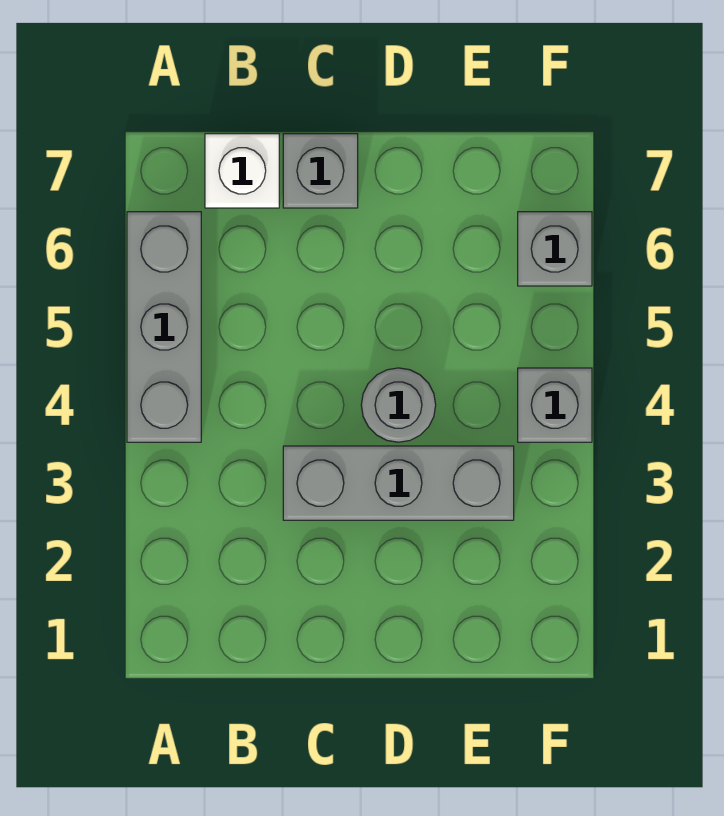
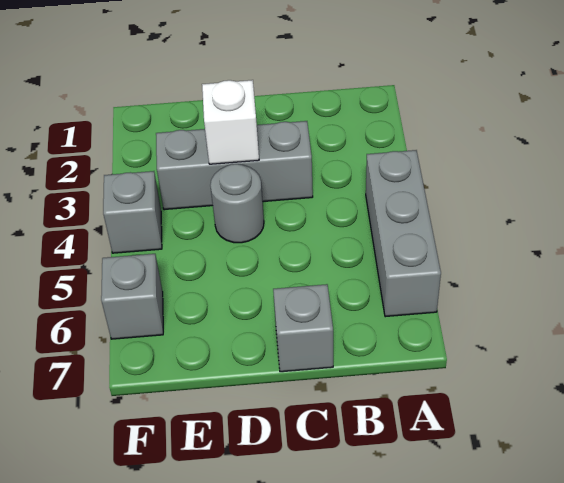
white 1x1 brick [205,134,279,208] -> white 1x1 brick moved to [202,80,259,164]

